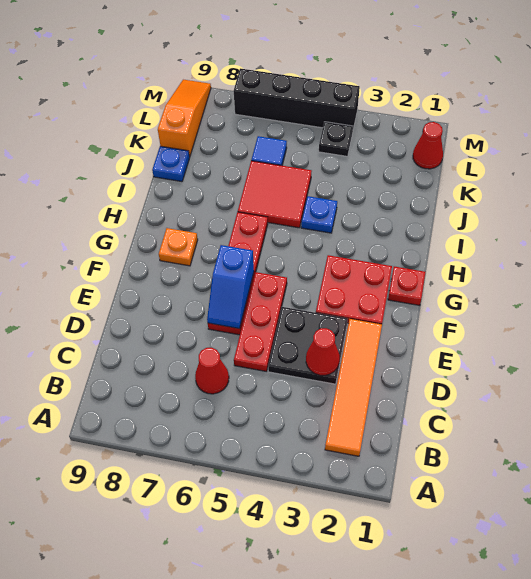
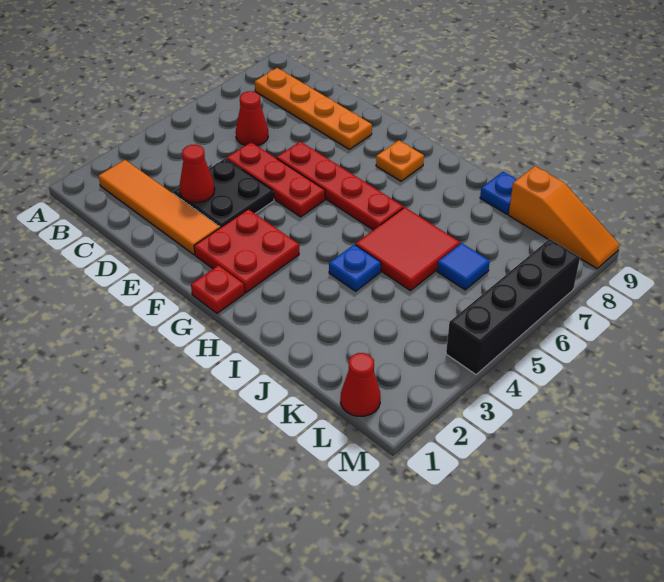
none -> orange 1x4 plate [255,68,372,149]
blue 1x2 slope [207,245,254,329] -> none
black 1x1 plate [319,122,353,156] -> none

